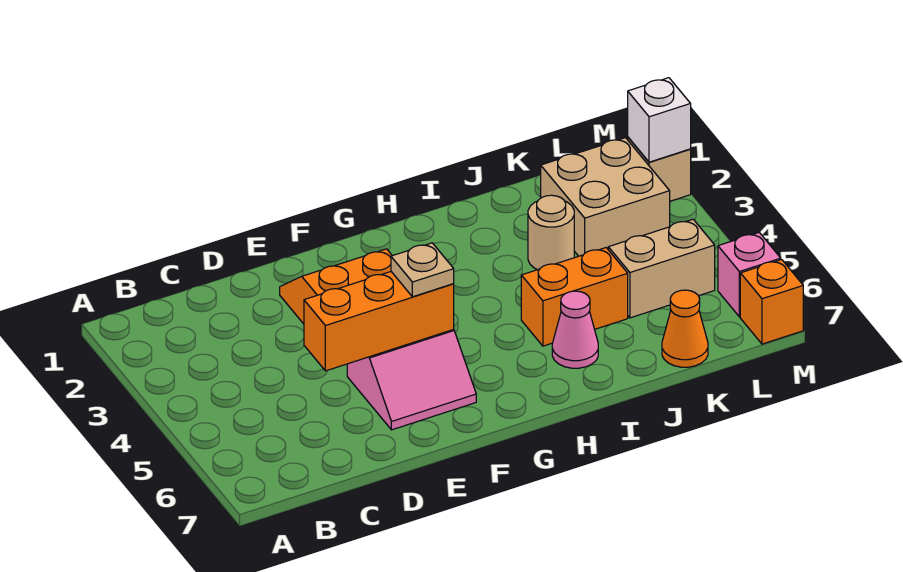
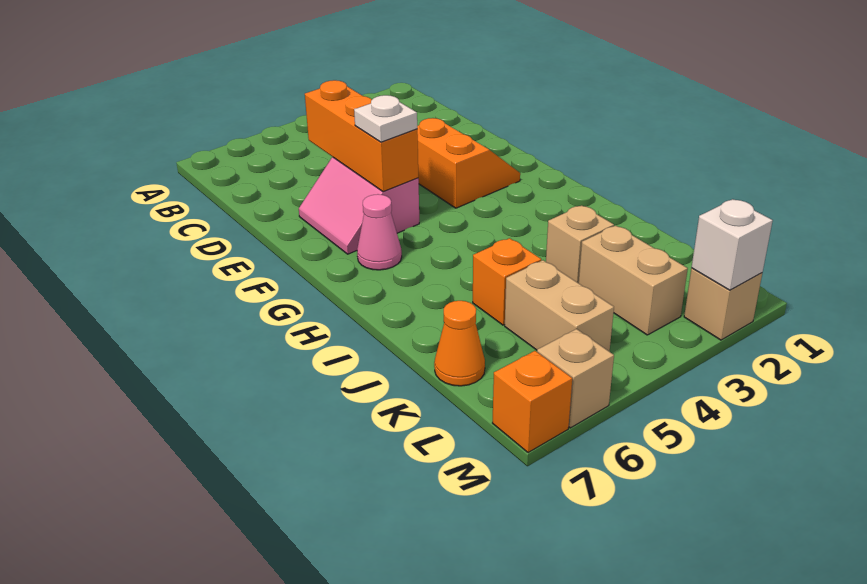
tan 1x1 plate [391,243,454,297] -> white 1x1 plate [354,95,417,142]
orange 1x2 brick [521,248,628,346] -> orange 1x1 brick [473,238,541,325]
pink 1x1 cone [552,291,598,368] -> pink 1x1 cone moved to [357,194,402,270]
tan 1x1 round brick [528,195,574,270] -> tan 1x1 brick [546,205,614,283]
tan 2x2 brick [541,138,670,256] -> tan 1x2 brick [579,226,688,335]
pink 1x1 brick [718,233,781,317] -> tan 1x1 brick [537,329,614,428]

